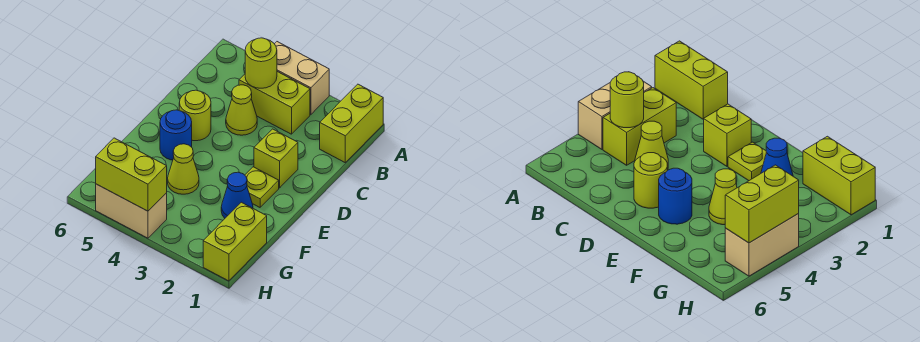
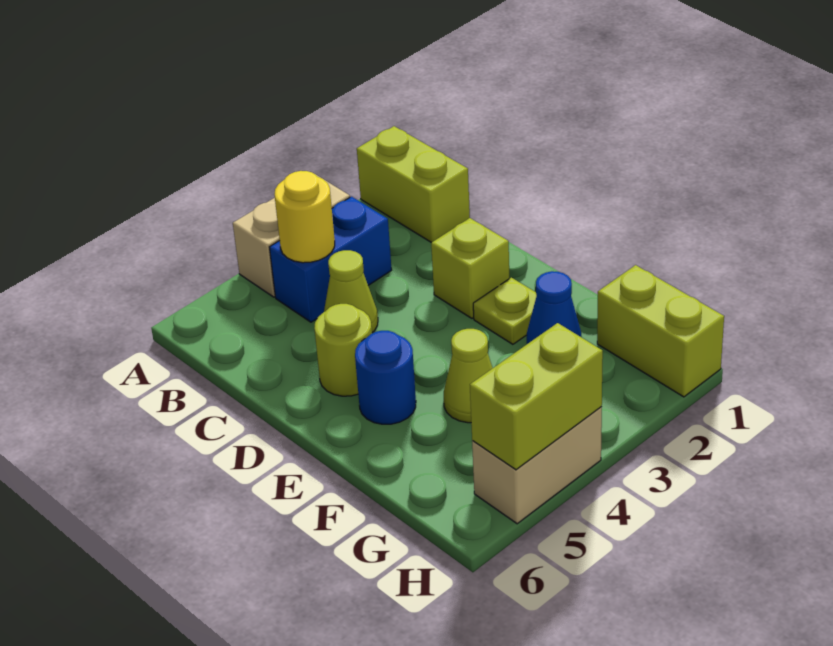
lime 1x2 brick [239,72,310,134] -> blue 1x2 brick [270,197,392,322]
lime 1x1 round brick [245,38,277,88] -> yellow 1x1 round brick [274,171,335,263]

